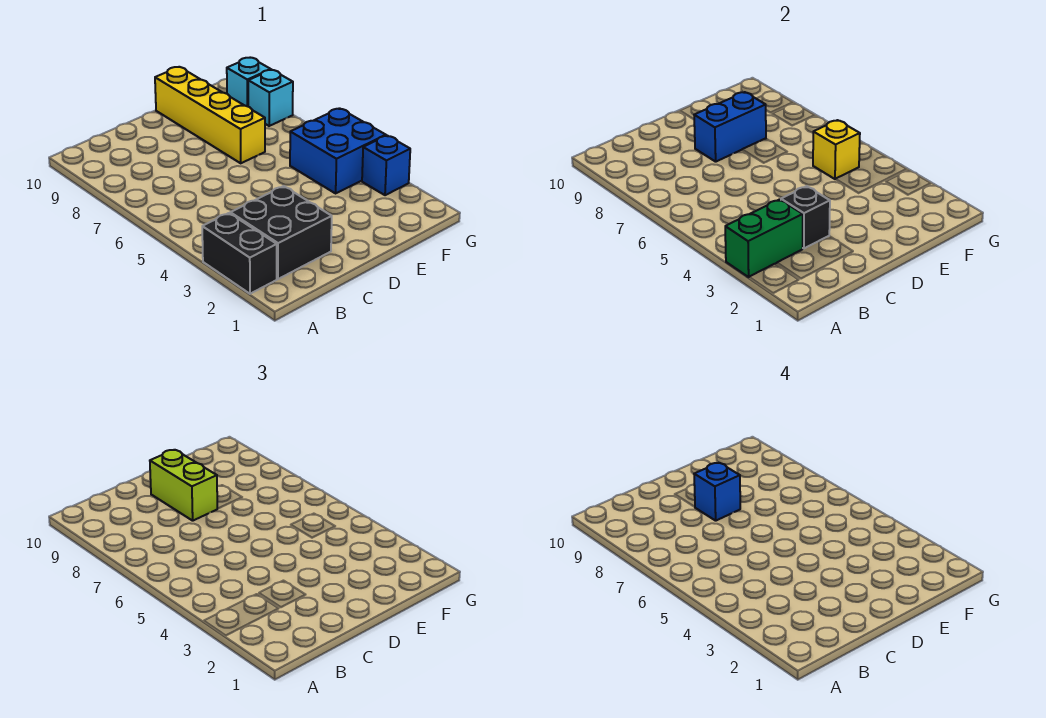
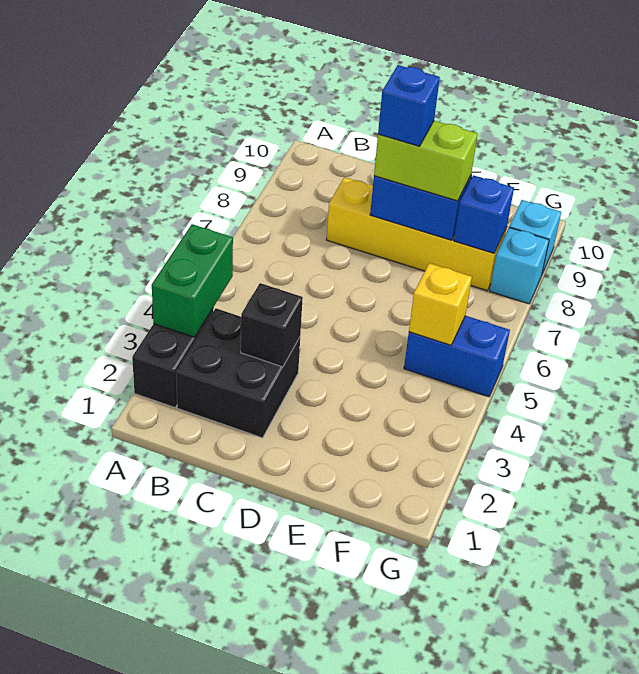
green 1x2 brick [725,199,803,277] -> green 1x2 brick turned to [152,224,233,337]
lime 1x2 brick [150,450,217,521] -> lime 1x2 brick turned to [374,121,478,201]
yellow 1x4 brick [155,67,265,163] -> yellow 1x4 brick turned to [326,177,507,291]
blue 2x2 brick [290,108,386,193] -> blue 1x2 brick [404,316,510,397]
blue 1x1 brick [362,136,410,195] -> blue 1x1 brick moved to [454,175,514,253]

